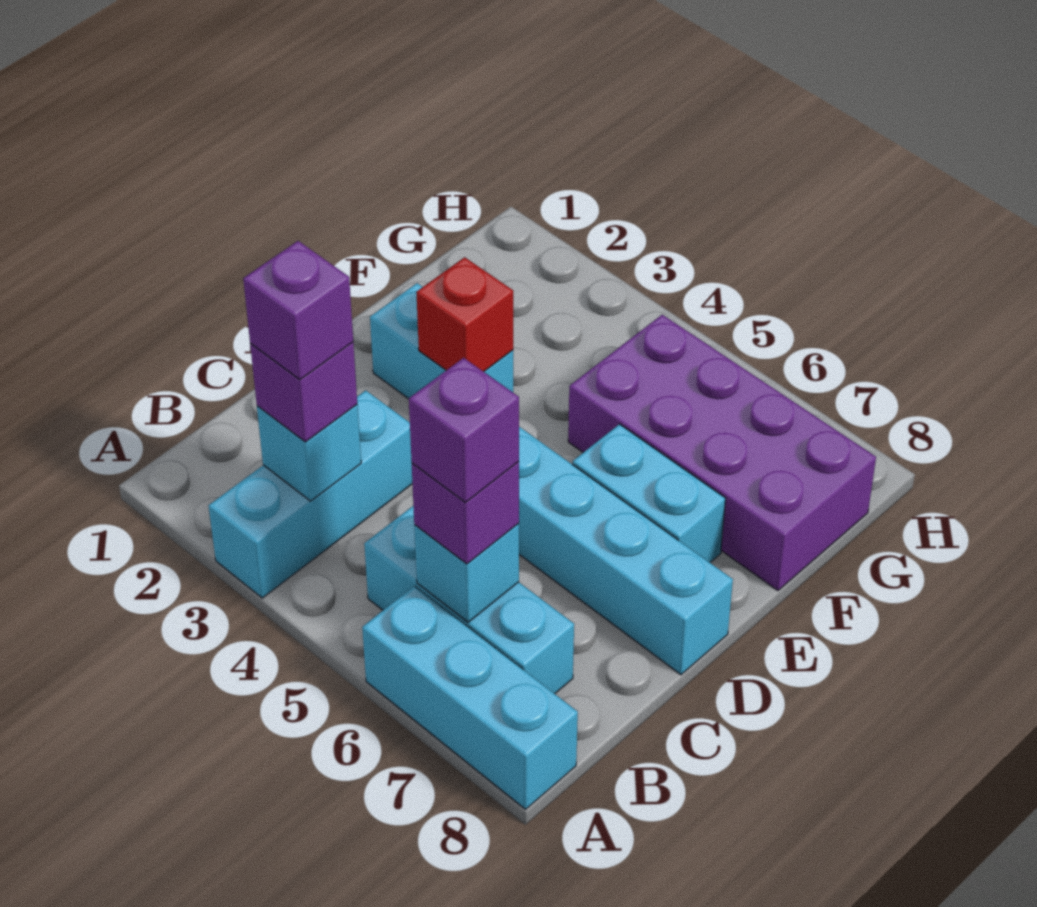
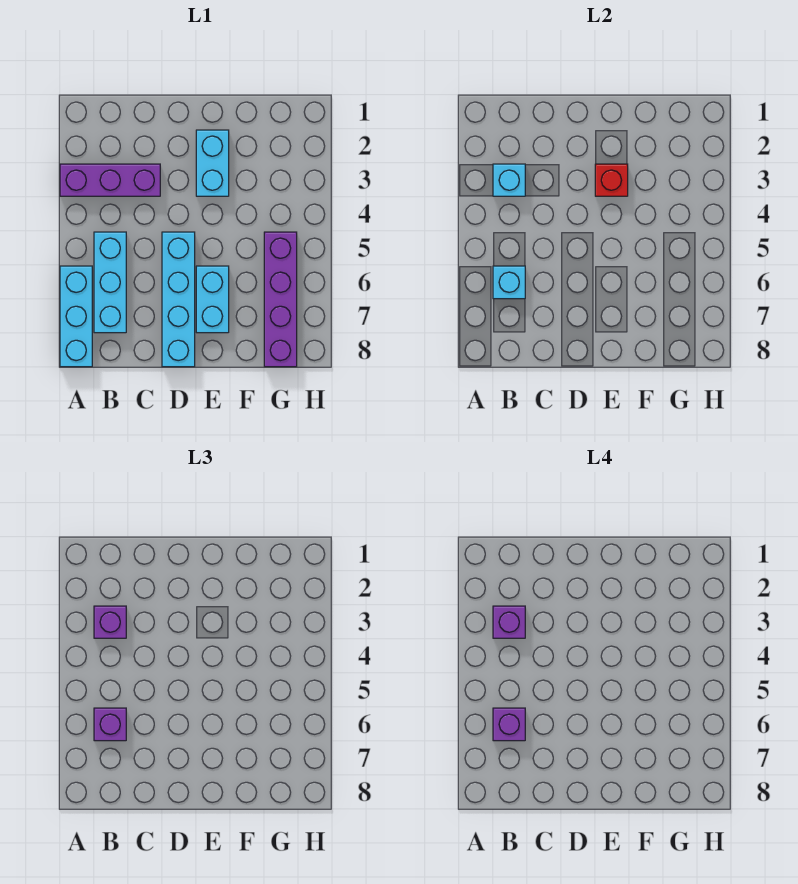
cyan 1x3 brick [209,390,412,598] -> purple 1x3 brick [60,164,160,196]
purple 2x4 brick [568,315,876,591] -> purple 1x4 brick [264,232,297,367]

